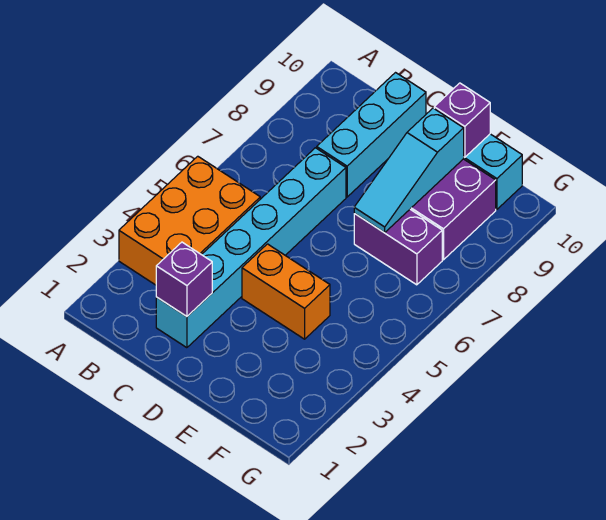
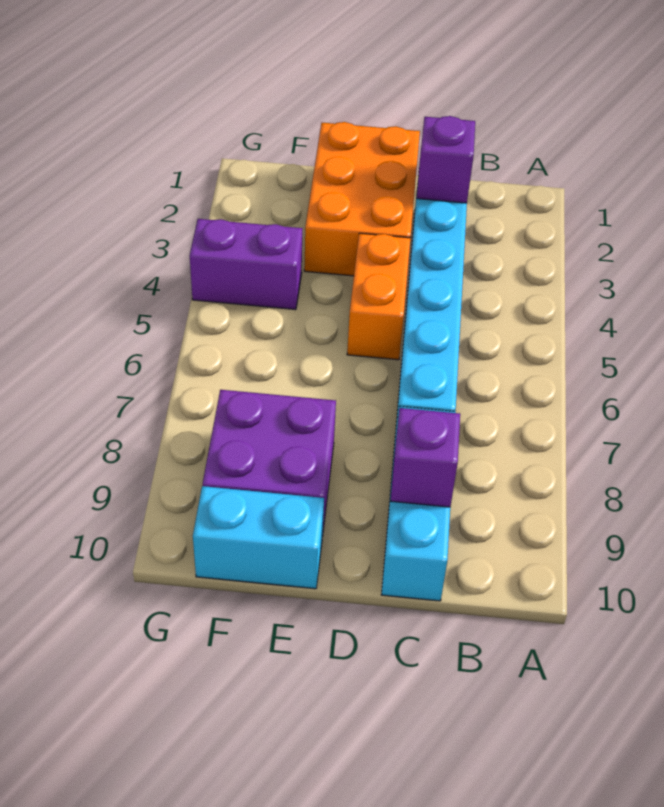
orange 2x3 brick [119,156,260,285] -> orange 2x3 brick moved to [304,122,420,276]
orange 1x2 brick [242,244,330,339] -> orange 1x2 brick turned to [347,233,410,360]
purple 1x2 brick [354,209,442,285] -> purple 1x2 brick moved to [190,219,303,309]
cyan 1x3 slope [354,108,464,233] -> none
purple 1x1 brick [434,83,490,157] -> purple 1x1 brick moved to [390,408,460,507]

